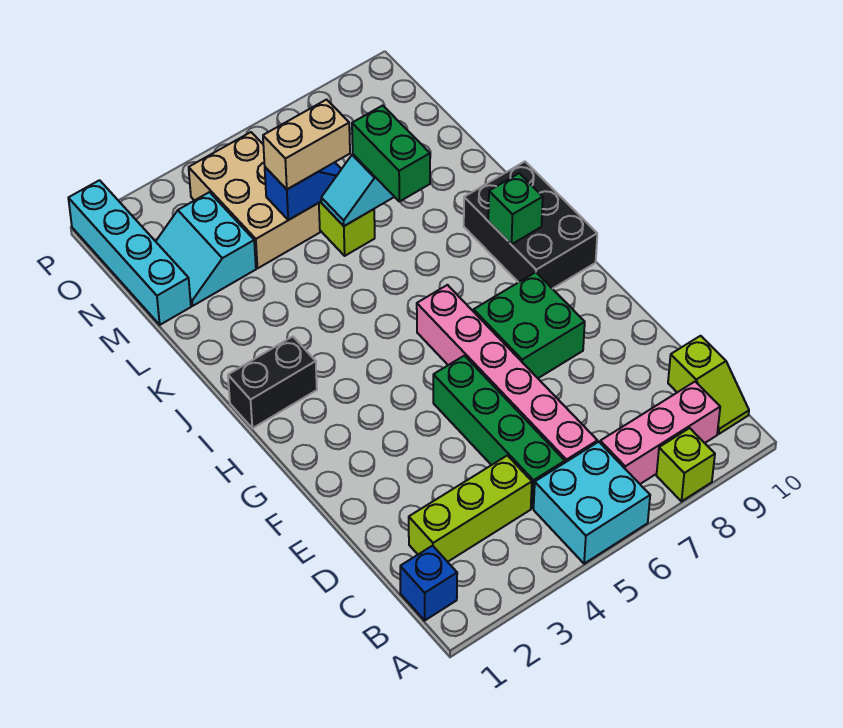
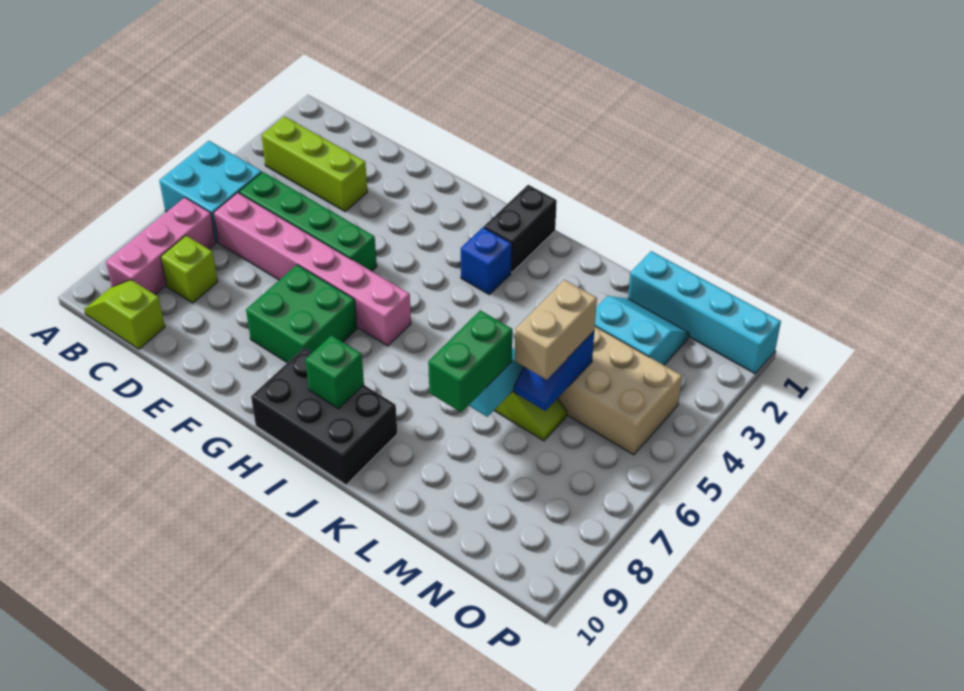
lime 1x1 brick [656,428,715,501] -> lime 1x1 brick moved to [161,236,218,303]
blue 1x1 brick [400,546,457,620] -> blue 1x1 brick moved to [461,227,512,294]
lime 1x3 brick [409,455,532,562] -> lime 1x3 brick turned to [262,117,367,211]
green 1x2 brick [352,106,430,202] -> green 1x2 brick turned to [428,310,512,412]

